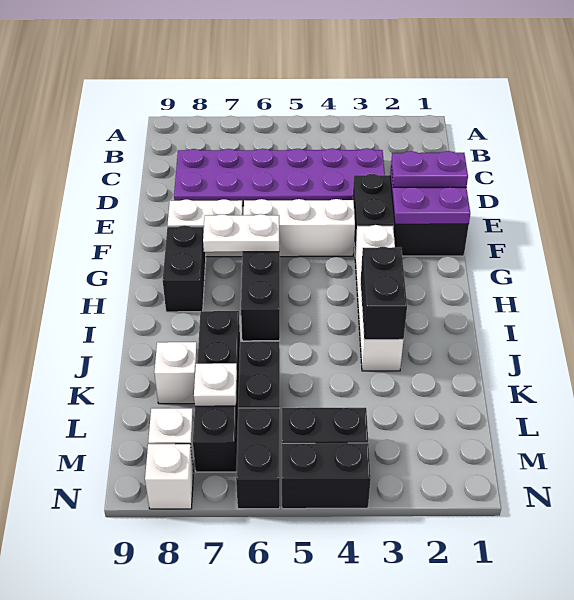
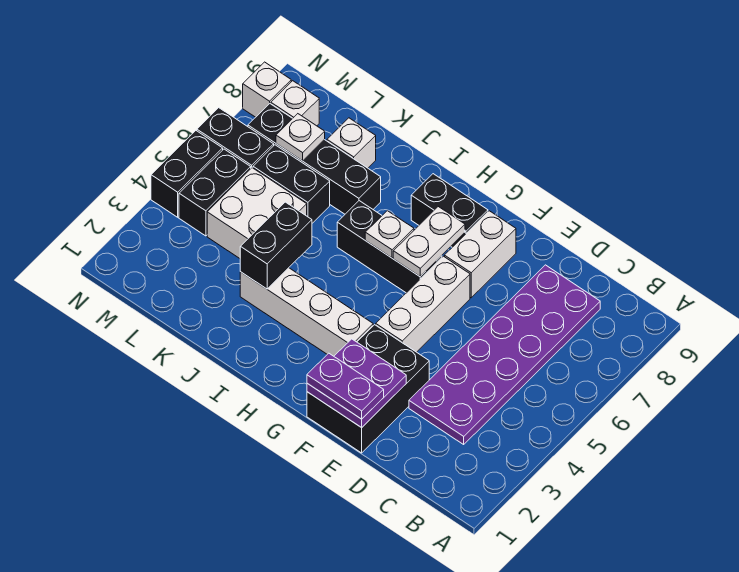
purple 1x2 plate [391,151,468,187] -> purple 1x2 plate turned to [307,353,384,419]
none -> white 1x1 plate [365,211,414,258]
black 1x2 brick [361,247,407,340] -> black 1x2 brick turned to [240,202,312,289]
none -> white 2x2 brick [207,168,307,258]

